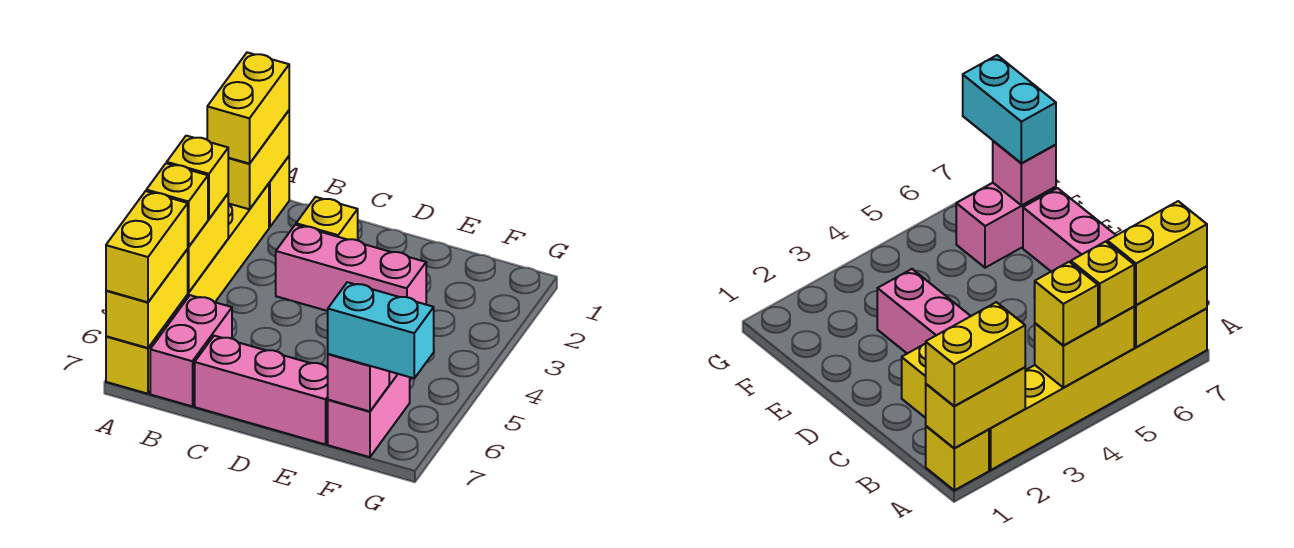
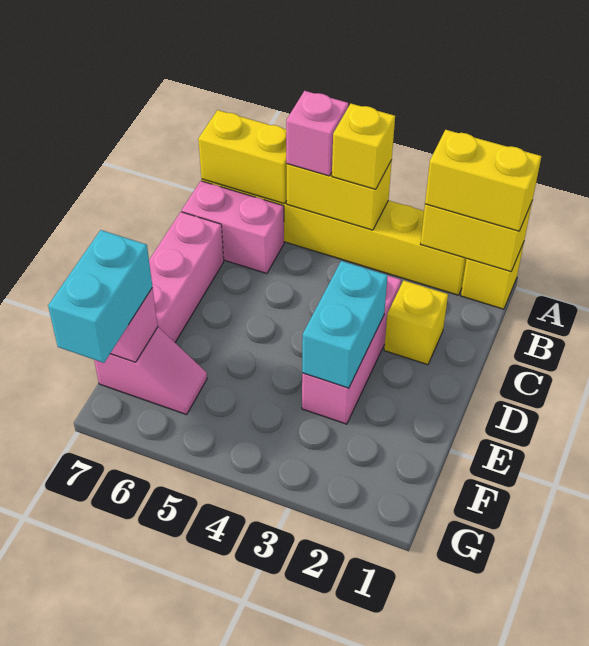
yellow 1x1 brick [146,163,208,247] -> pink 1x1 brick [286,91,348,176]
yellow 1x2 brick [106,191,188,302] -> none
none -> cyan 1x2 brick [302,261,388,388]
pink 1x2 brick [328,371,410,457] -> pink 1x2 slope [94,327,207,415]

